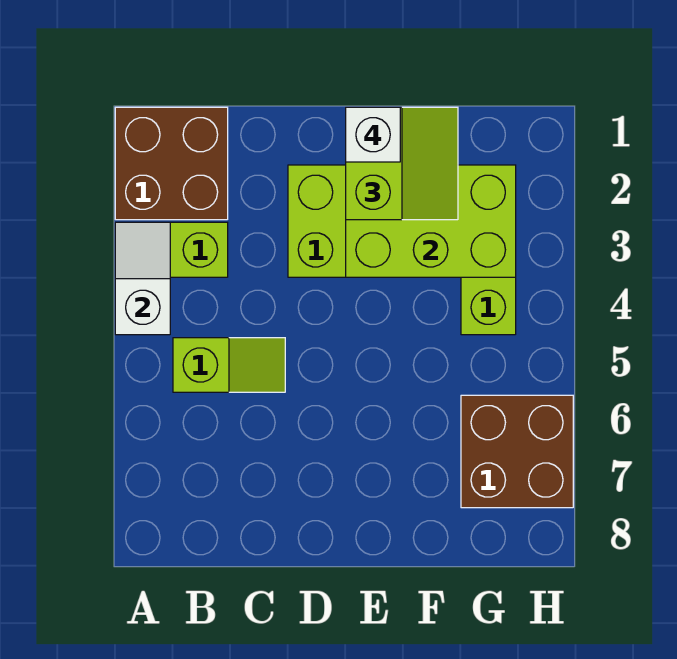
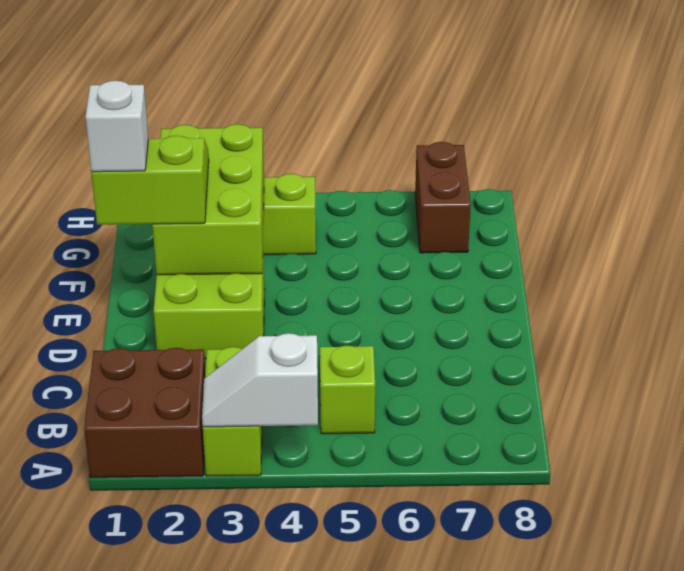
brown 2x2 brick [461,395,573,508] -> brown 1x2 brick [415,142,471,253]

